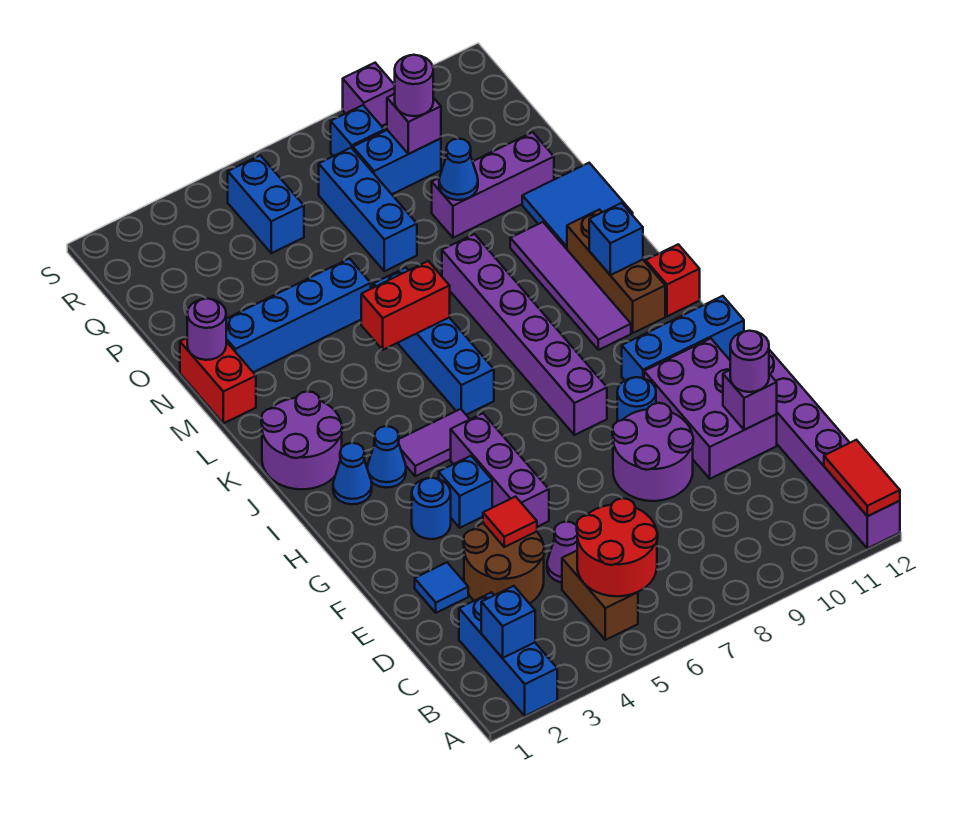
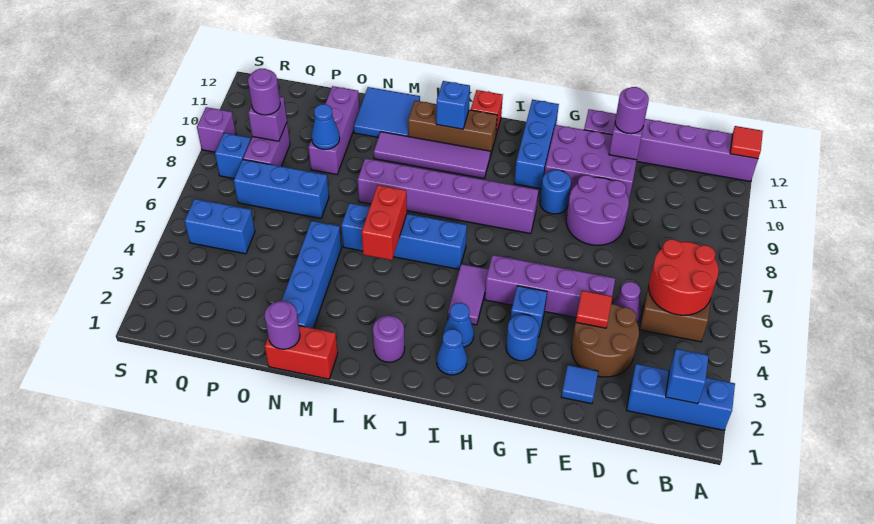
red 1x2 tile [824,440,900,516] -> red 1x1 tile [730,126,763,159]
purple 1x3 brick [451,413,549,527] -> purple 1x4 brick [485,255,615,318]
purple 2x2 round brick [261,391,342,489] -> purple 1x1 round brick [373,316,405,362]
blue 1x2 brick [353,130,441,194] -> purple 1x2 brick [243,123,290,166]

